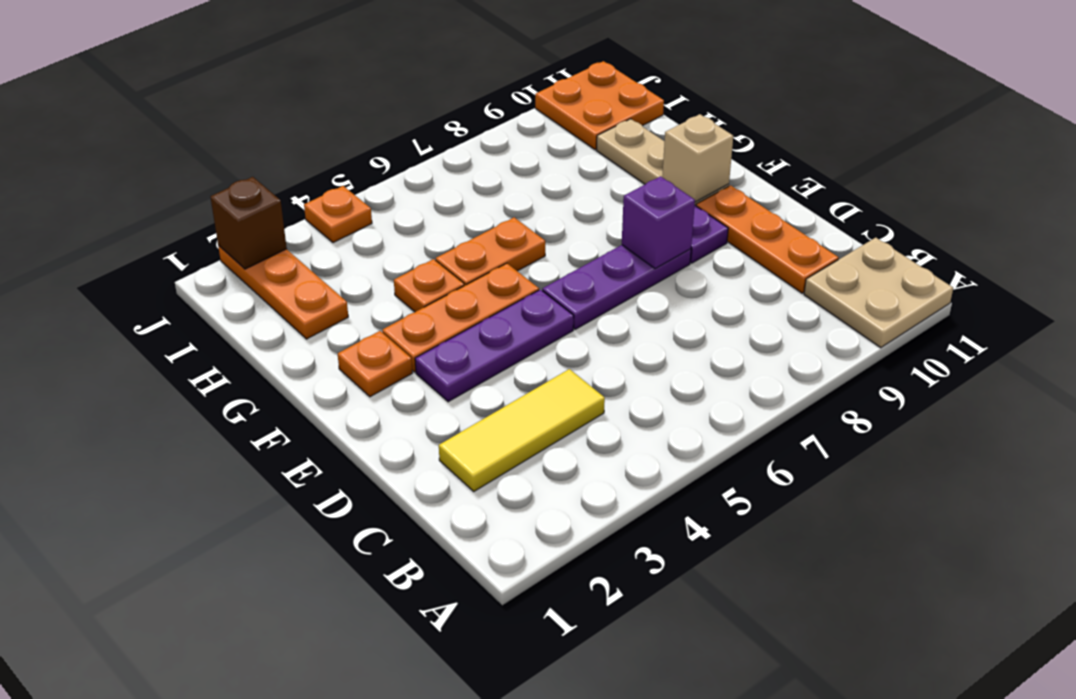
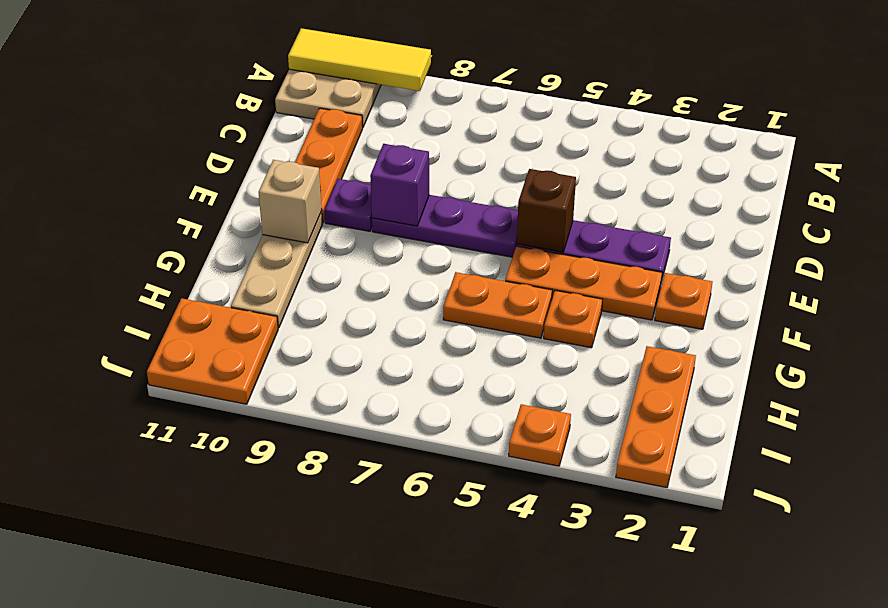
yellow 1x3 tile [439,369,605,491] -> yellow 1x3 tile moved to [288,28,431,91]
brown 1x1 brick [211,177,287,269] -> brown 1x1 brick moved to [517,169,576,252]

